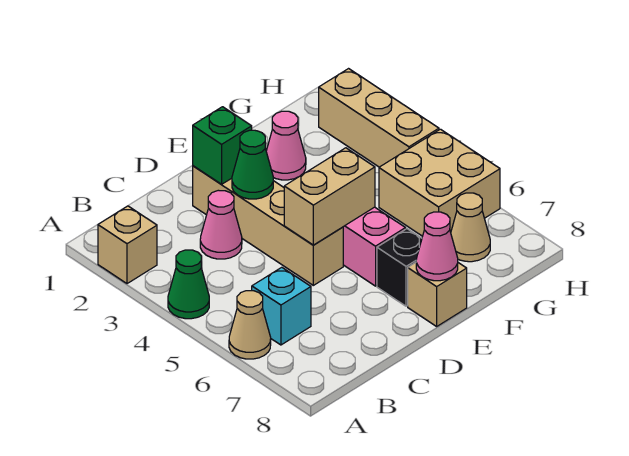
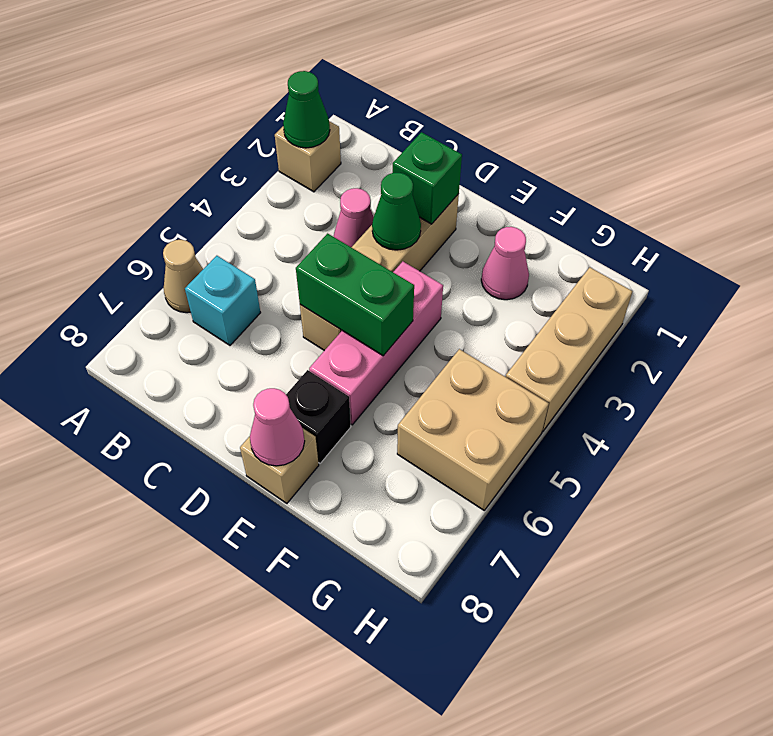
green 1x1 cone [168,250,209,319] -> green 1x1 cone moved to [283,71,330,148]
tan 1x2 brick [284,148,375,245] -> green 1x2 brick [296,233,414,356]
tan 1x1 cone [451,193,490,262] -> none

